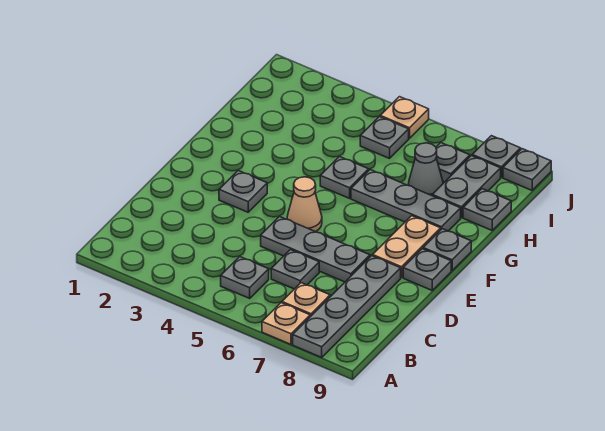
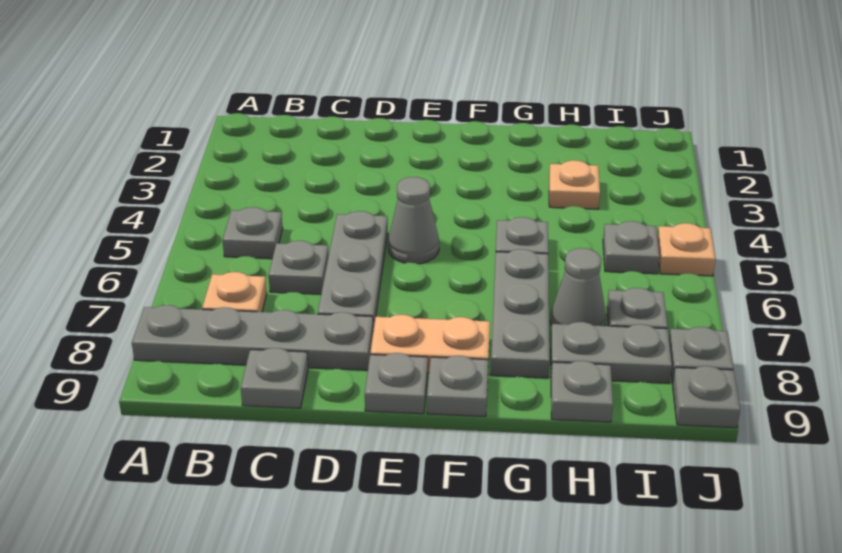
tan 1x1 plate [262,303,310,344] -> tan 1x1 plate moved to [549,160,600,209]
grey 1x1 plate [219,171,267,212] -> grey 1x1 plate moved to [241,348,308,408]
tan 1x1 cone [287,177,322,232] -> grey 1x1 cone [388,177,439,264]

